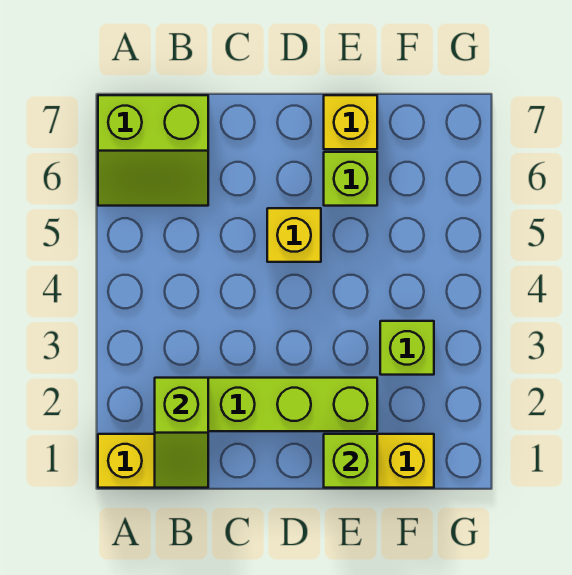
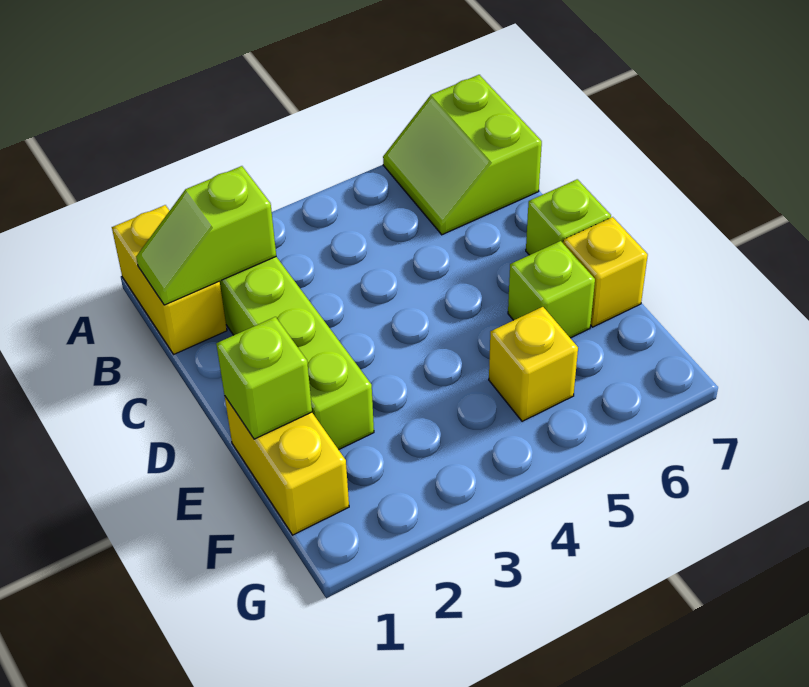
yellow 1x1 brick [267,208,321,262] -> yellow 1x1 brick moved to [489,307,578,421]
lime 1x1 brick [380,321,434,375] -> lime 1x1 brick moved to [526,179,611,255]

